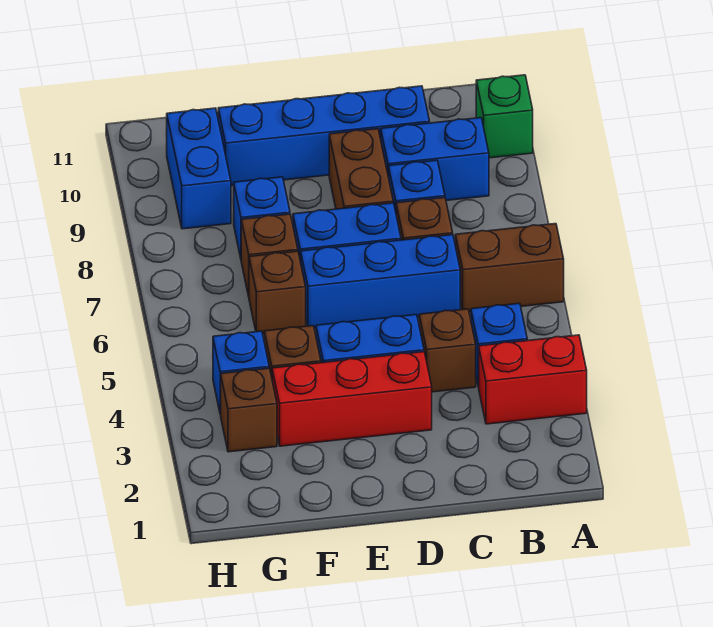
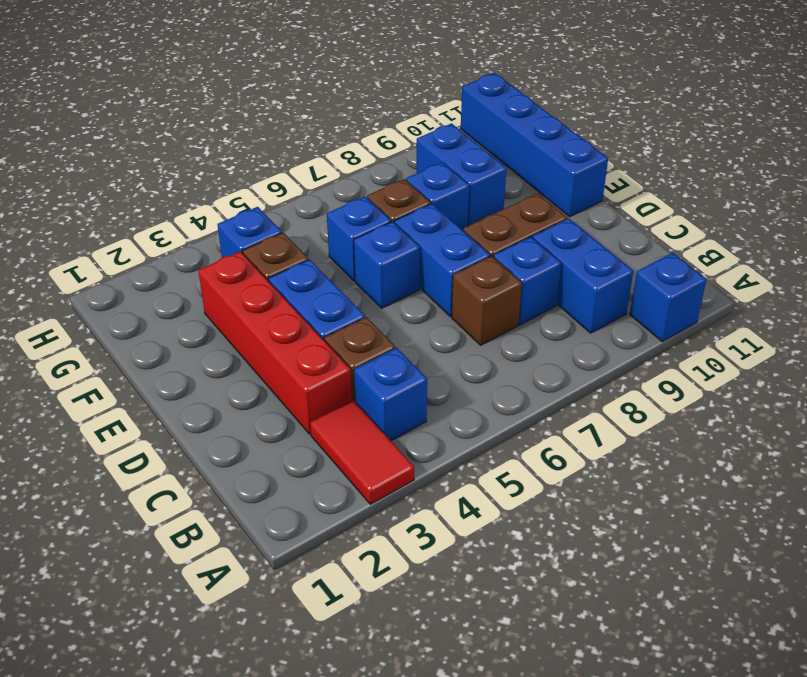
red 1x2 brick [479,335,587,424] -> red 1x2 tile [310,400,414,504]
brown 1x2 brick [455,224,564,312] -> none
green 1x1 brick [476,75,533,158] -> blue 1x1 brick [630,253,706,342]
blue 1x3 brick [301,235,460,329] -> blue 1x1 brick [354,222,420,308]
blue 1x4 brick [218,86,430,186] -> blue 1x4 brick moved to [461,73,608,217]
red 1x3 brick [272,352,432,446] -> red 1x4 brick [198,252,352,434]
brown 1x1 brick [249,251,306,334] -> blue 1x1 brick [327,196,391,281]
brown 1x1 brick [220,368,277,452] -> none
blue 1x2 brick [167,108,231,229] -> blue 1x2 brick turned to [417,123,506,226]

